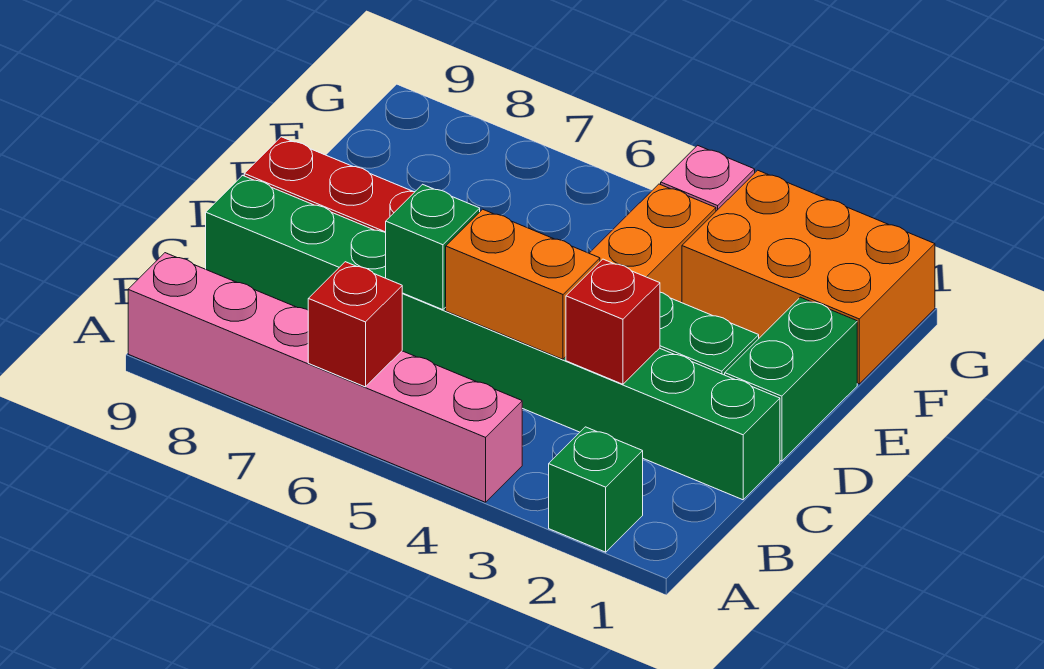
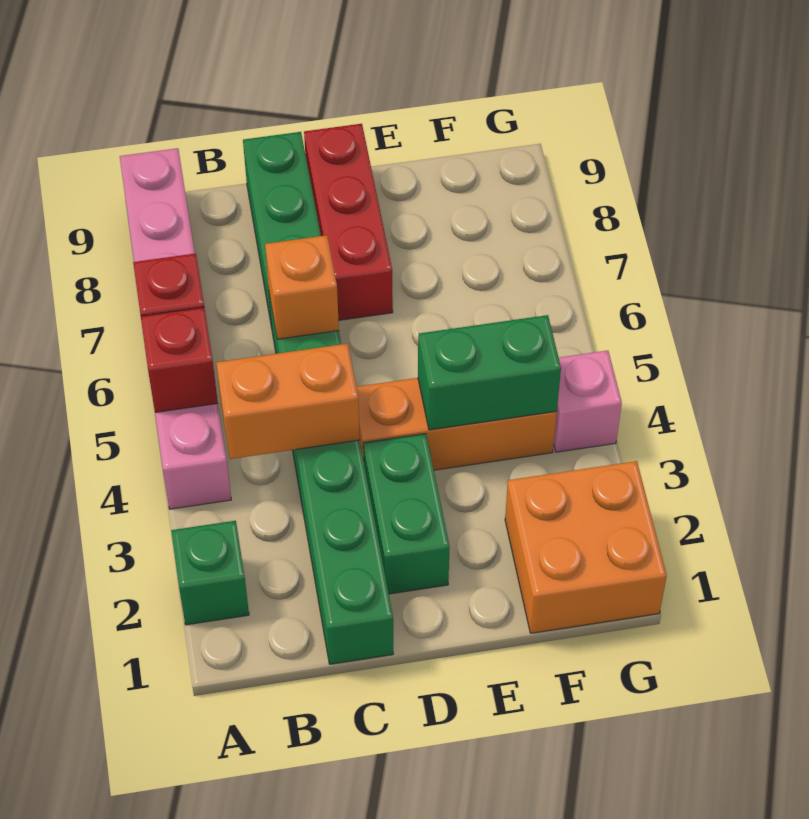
red 1x1 brick [566,259,660,384] -> red 1x1 brick moved to [141,307,218,412]
orange 1x2 brick [446,209,600,359] -> orange 1x2 brick turned to [216,344,360,459]
green 1x1 brick [386,184,480,310] -> orange 1x1 brick [265,235,339,339]
green 1x2 brick [725,297,857,461] -> green 1x2 brick moved to [418,315,561,430]
orange 2x3 brick [682,170,935,384] -> orange 2x2 brick [505,461,667,633]

